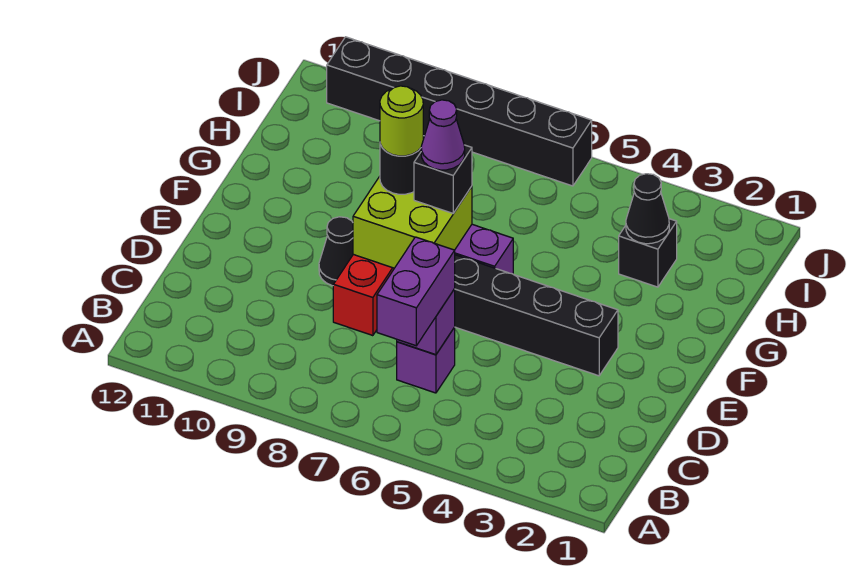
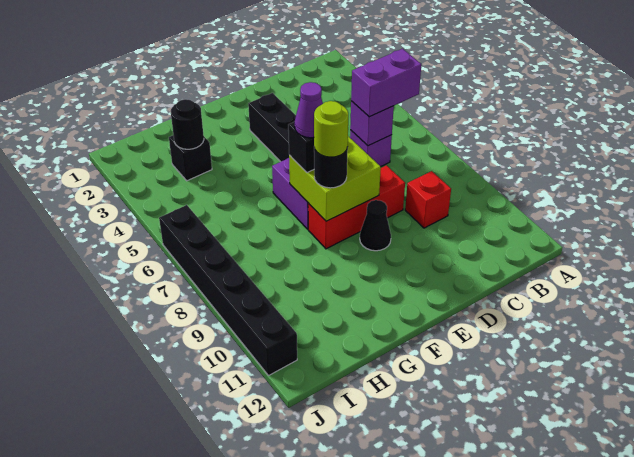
none -> red 1x1 brick [405,171,451,228]
black 1x1 cone [626,174,669,244] -> black 1x1 round brick [171,99,204,149]

